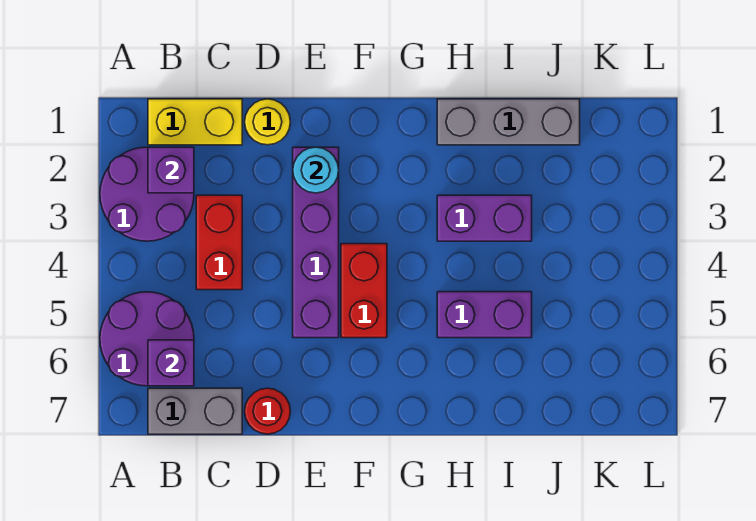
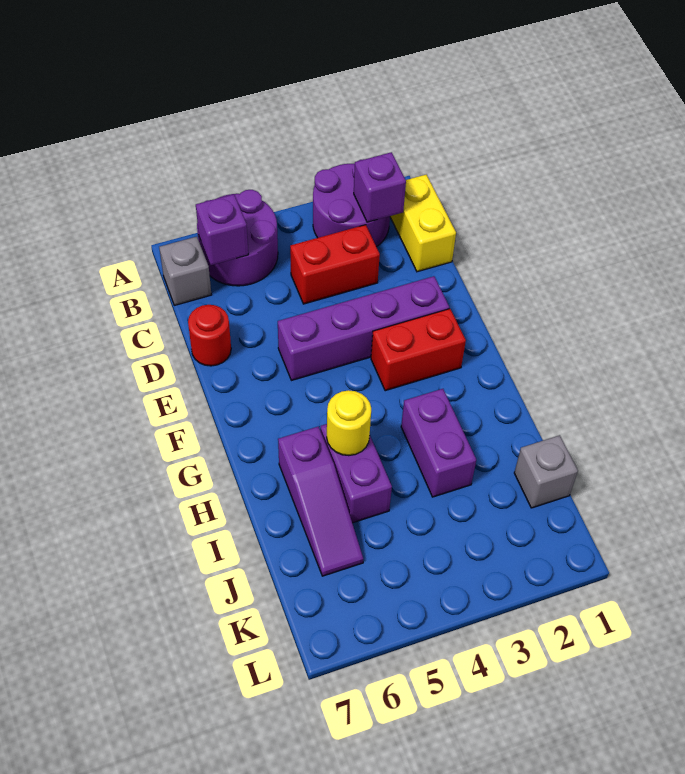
grey 1x2 brick [148,388,242,434] -> grey 1x1 brick [159,237,211,305]
yellow 1x1 round brick [245,99,290,145] -> yellow 1x1 round brick moved to [327,390,371,456]
cyan 1x1 round brick [293,147,339,193] -> none
red 1x2 brick [341,244,387,338] -> red 1x2 brick moved to [371,309,466,391]
grey 1x3 brick [437,99,580,145] -> grey 1x1 brick [514,435,578,508]
none -> purple 1x3 slope [278,427,363,576]

